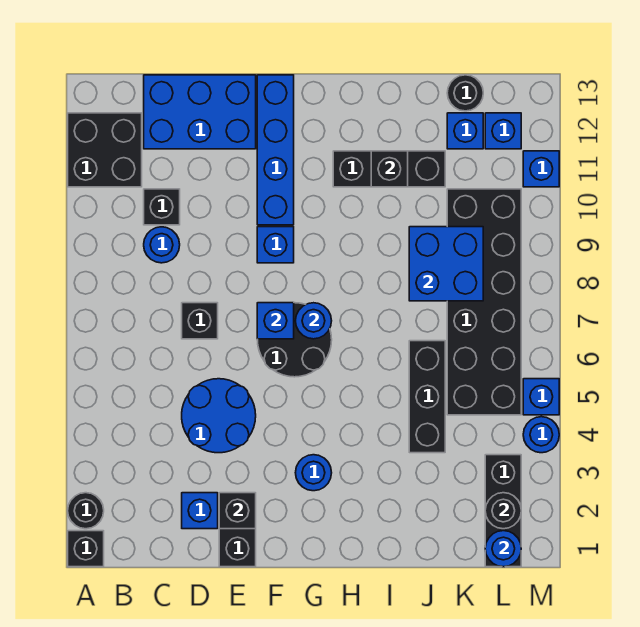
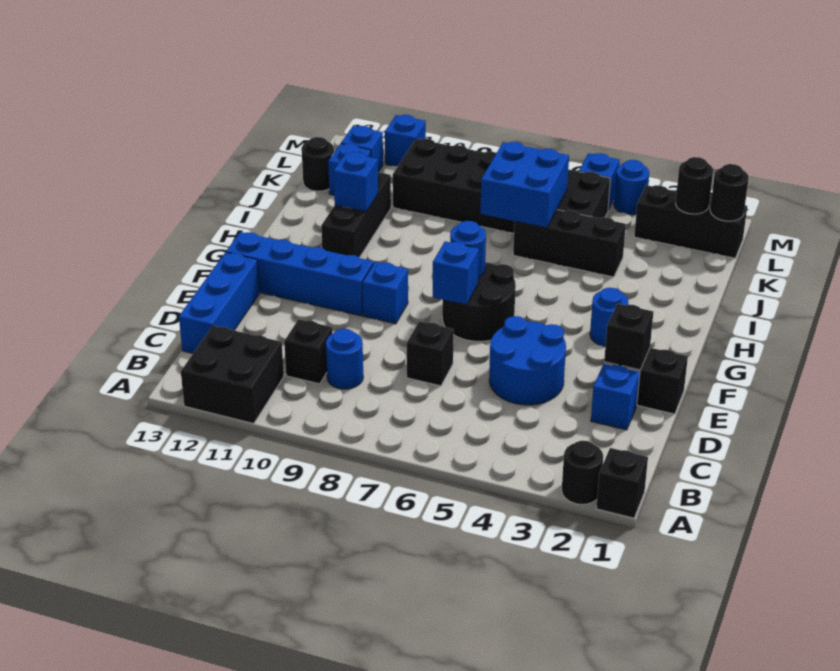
blue 2x3 brick [144,75,256,149] -> blue 1x3 brick [179,252,259,353]
black 1x1 brick [371,151,408,187] -> blue 1x1 brick [333,152,378,212]
blue 2x2 brick [409,227,483,301] -> blue 2x2 brick moved to [480,142,569,228]
blue 1x1 round brick [485,531,521,567] -> black 1x1 round brick [710,164,749,221]

